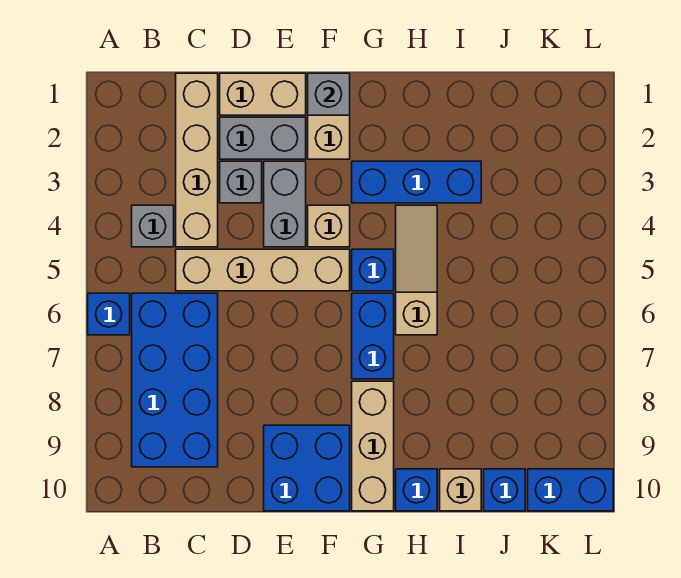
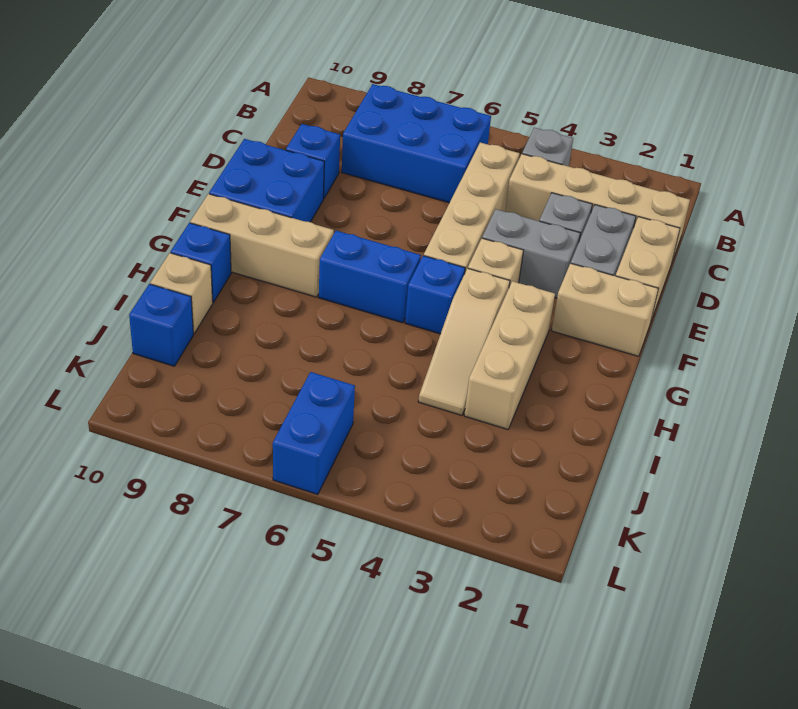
blue 1x1 brick [88,293,130,335] -> blue 1x1 brick moved to [286,124,340,199]
blue 2x4 brick [132,293,218,467] -> blue 2x3 brick [342,84,491,203]
grey 1x1 brick [308,73,350,115] -> none
blue 1x3 brick [352,161,481,203] -> tan 1x3 brick [464,281,555,429]
tan 1x3 slope [396,205,437,335] -> tan 1x3 slope turned to [418,268,510,415]
blue 1x2 brick [528,469,613,511] -> blue 1x2 brick moved to [273,372,355,494]

